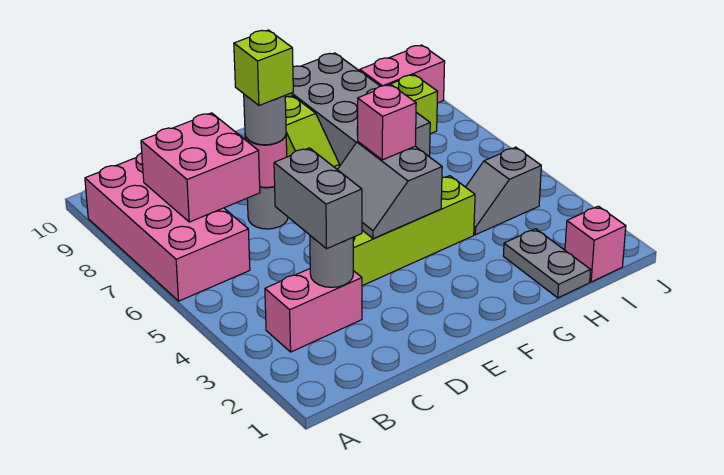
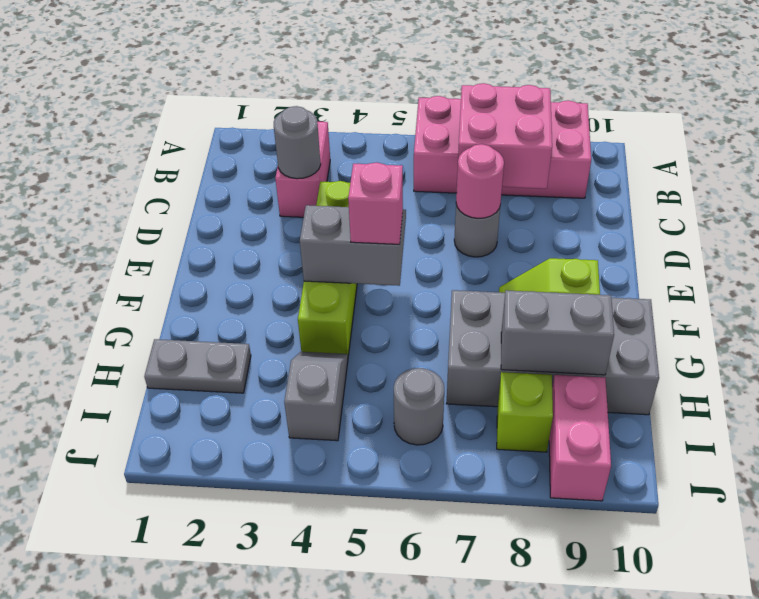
grey 1x2 brick [274,148,362,249] -> grey 1x2 brick moved to [501,290,614,375]
grey 1x1 round brick [244,94,286,145] -> grey 1x1 round brick moved to [394,368,444,445]
lime 1x1 brick [234,30,293,105] -> none
pink 1x1 brick [565,206,626,282] -> none

